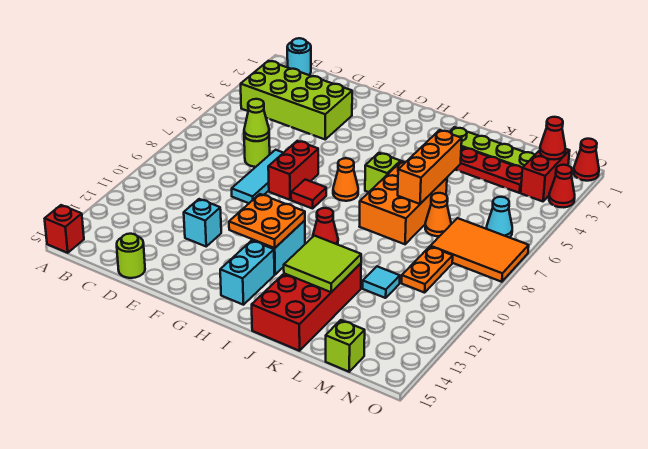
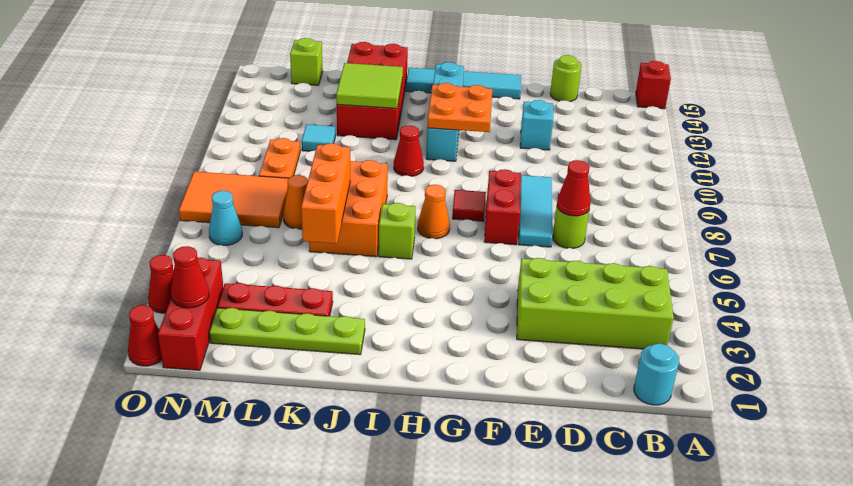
lime 1x1 cone [244,99,269,141] -> red 1x1 cone [557,160,591,216]
none -> cyan 1x4 tile [406,68,521,99]
red 1x2 brick [521,149,570,201] -> red 1x3 brick [158,258,223,370]

